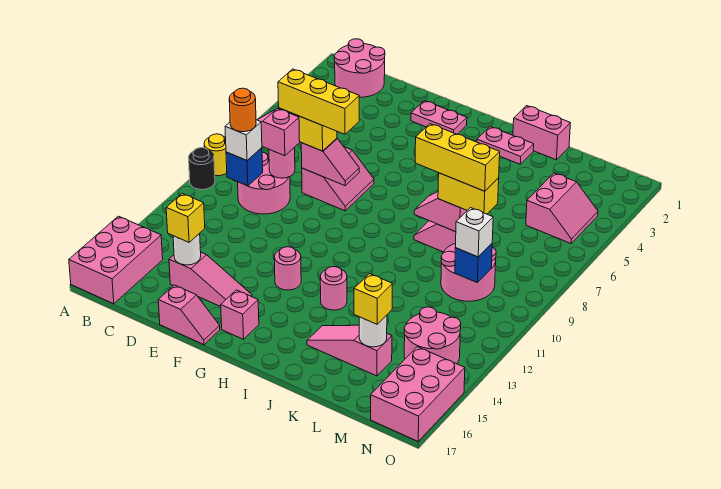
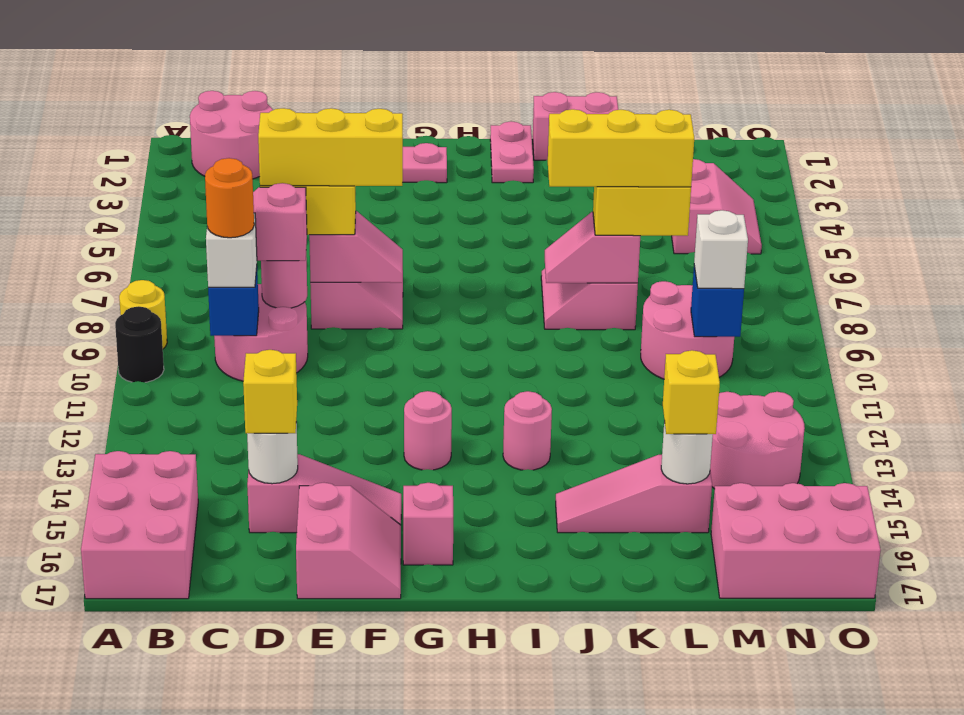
pink 1x2 slope [158,285,220,345] -> pink 2x2 slope [296,483,401,599]
pink 1x2 plate [477,127,534,164] -> pink 1x2 plate turned to [490,121,534,183]
pink 2x3 brick [371,347,465,441] -> pink 2x3 brick turned to [711,483,881,598]

